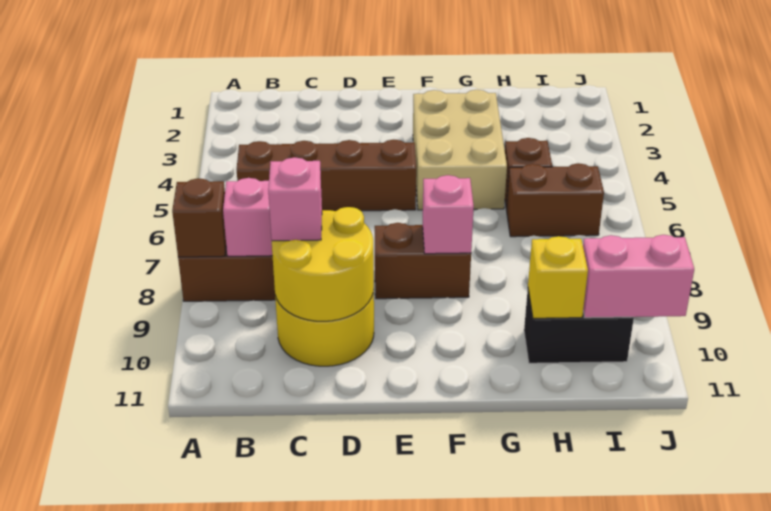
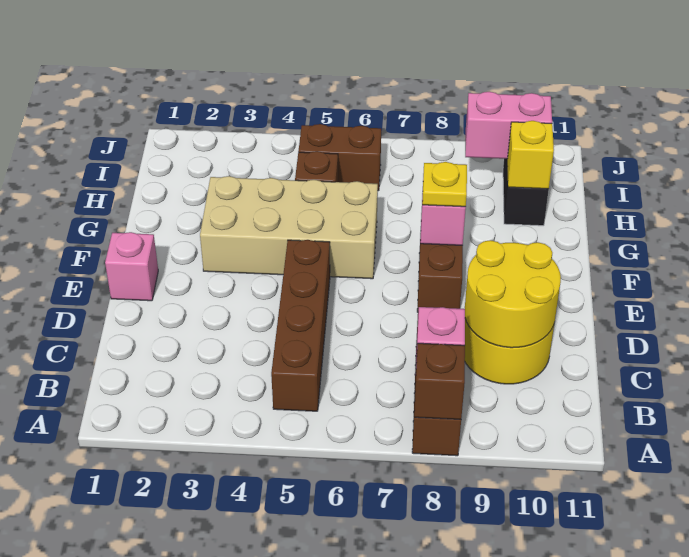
pink 1x1 brick [268,157,322,241] -> pink 1x1 brick moved to [105,232,158,301]
tan 2x3 brick [413,90,507,210] -> tan 2x4 brick [200,176,378,279]
none -> yellow 1x1 plate [422,162,467,207]
brown 1x2 brick [506,163,604,237] -> brown 1x2 brick turned to [298,124,381,191]
pink 1x2 brick [583,235,694,318] -> pink 1x2 brick turned to [465,92,552,159]

